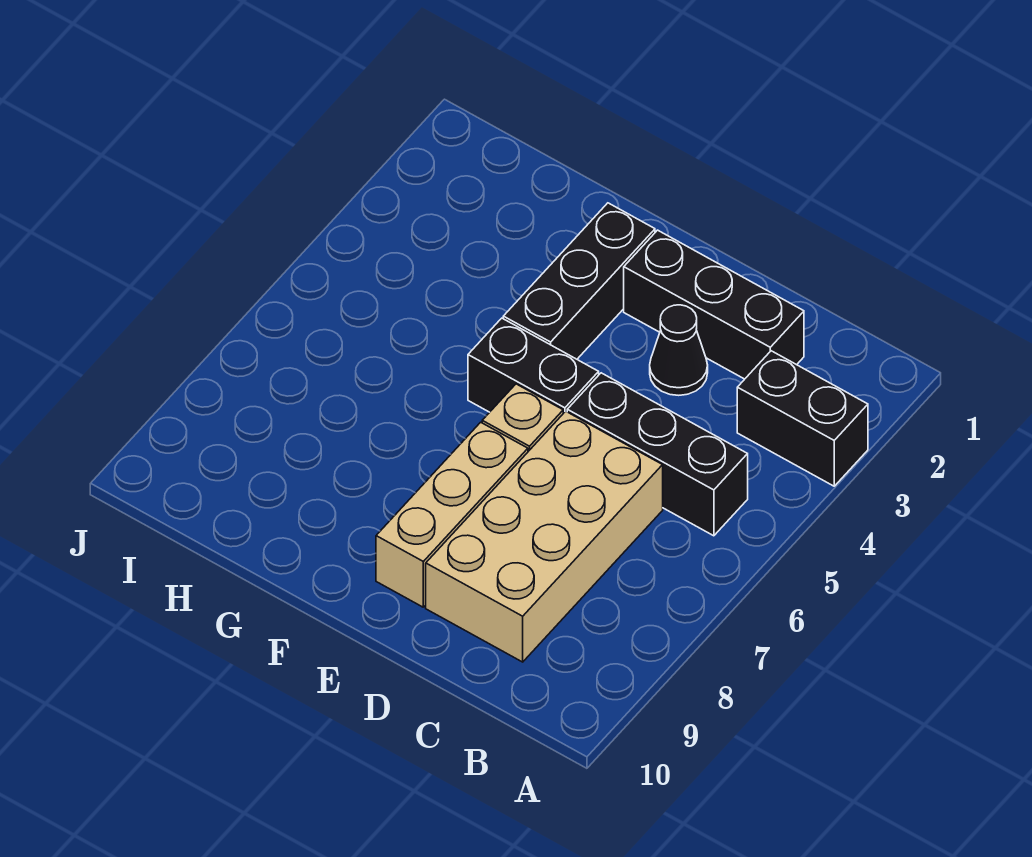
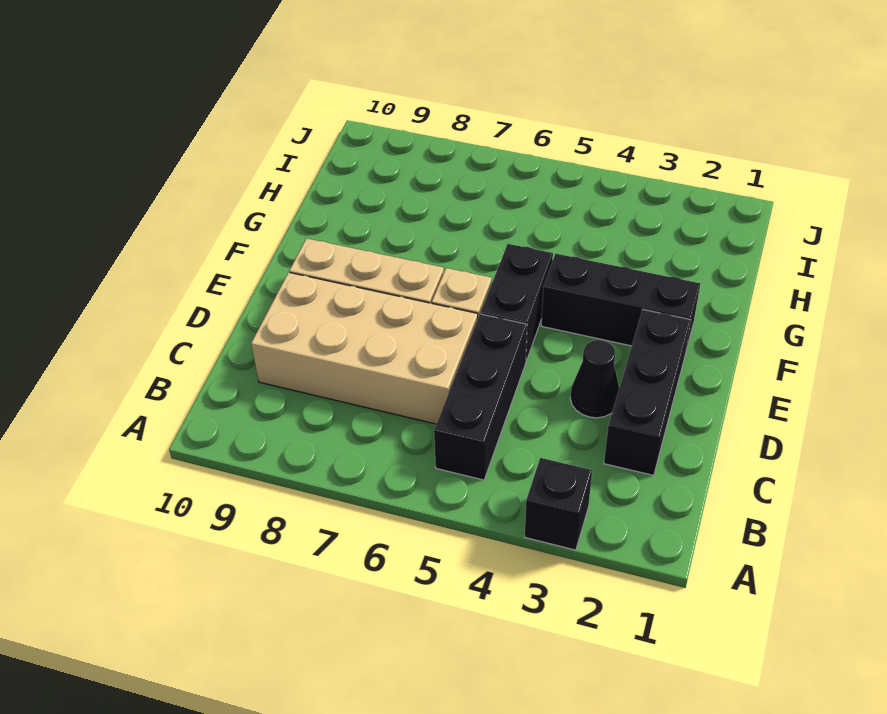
black 1x2 brick [737,351,868,486] -> black 1x1 brick [525,458,592,550]

